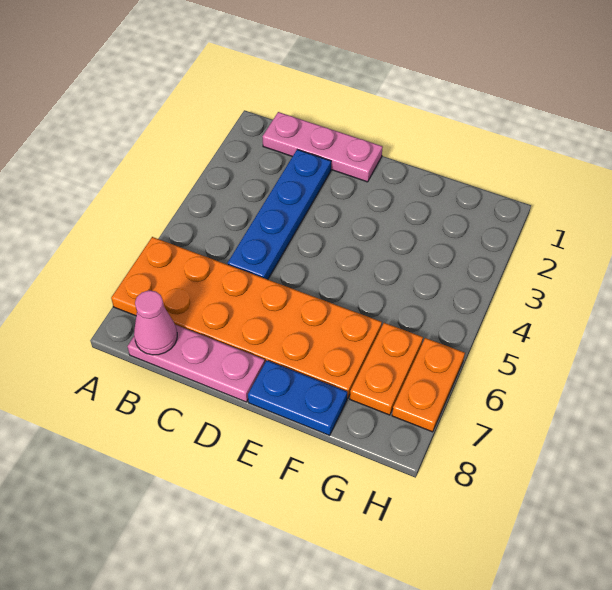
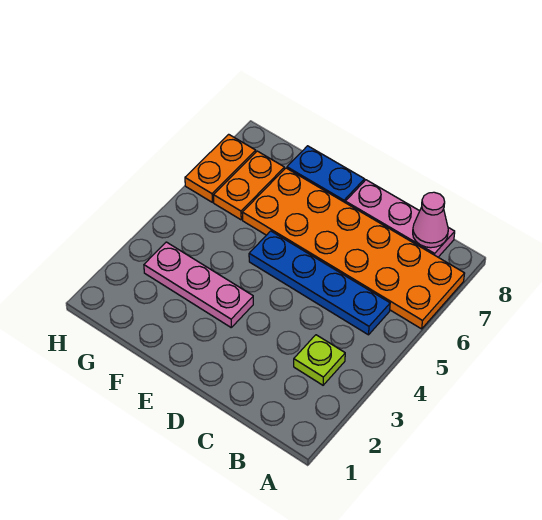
pink 1x3 plate [262,112,383,182] -> pink 1x3 plate moved to [144,242,253,327]
none -> lime 1x1 plate [294,335,345,385]
blue 1x4 plate [228,150,331,280] -> blue 1x4 plate turned to [249,231,390,335]

